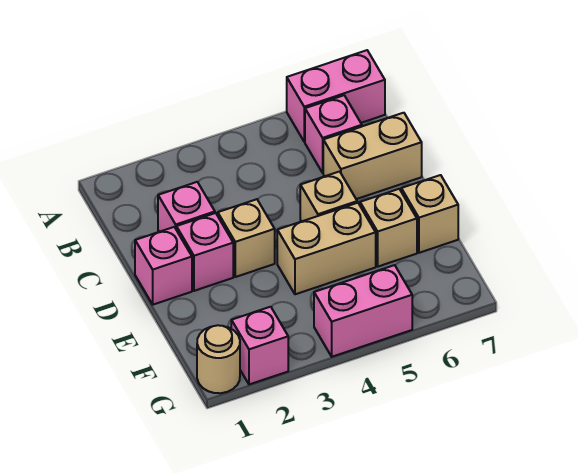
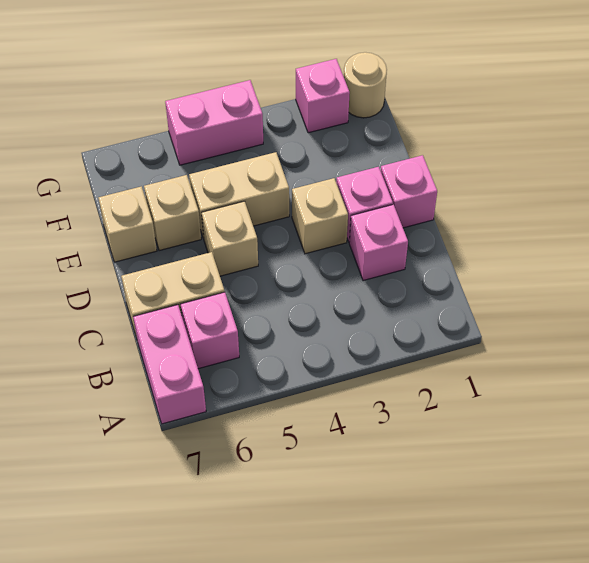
pink 1x2 brick [287,50,385,142] -> pink 1x2 brick turned to [133,305,206,424]

